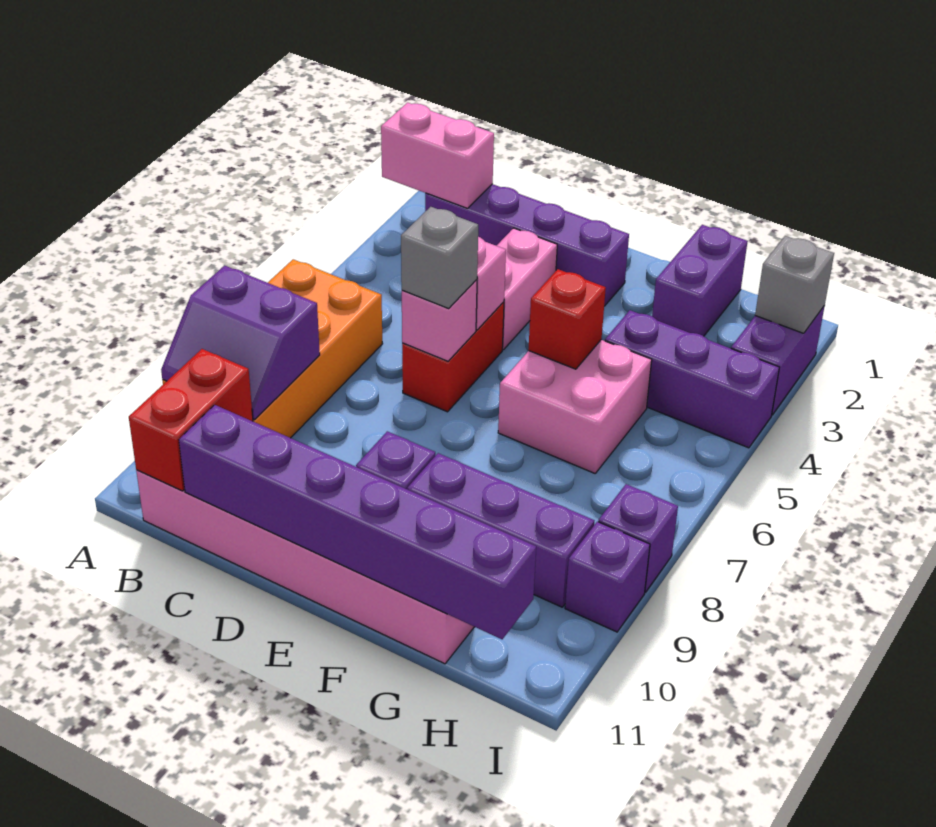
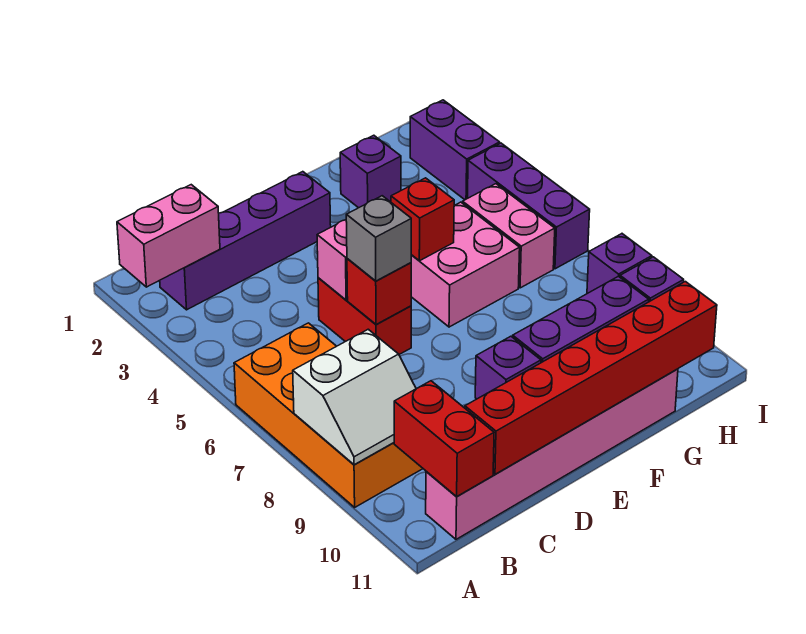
purple 2x2 slope [161,265,320,420] -> white 2x2 slope [293,329,416,465]
purple 1x6 brick [179,405,536,639] -> red 1x6 brick [465,282,717,474]
pink 1x2 brick [497,228,557,350] -> pink 1x2 brick moved to [463,184,555,288]
pink 1x1 brick [402,280,477,361] -> red 1x1 brick [347,259,411,324]
purple 1x2 brick [652,225,748,336] -> purple 1x1 brick [340,135,401,208]
purple 1x3 brick [605,310,779,448] -> purple 1x3 brick turned to [468,143,590,269]
grey 1x1 brick [755,236,834,333] -> none

